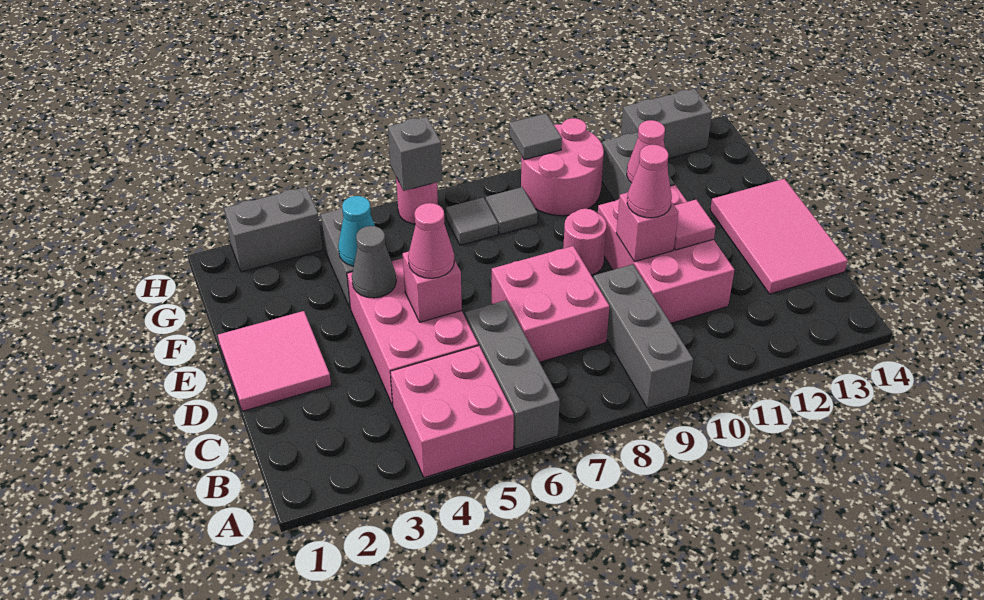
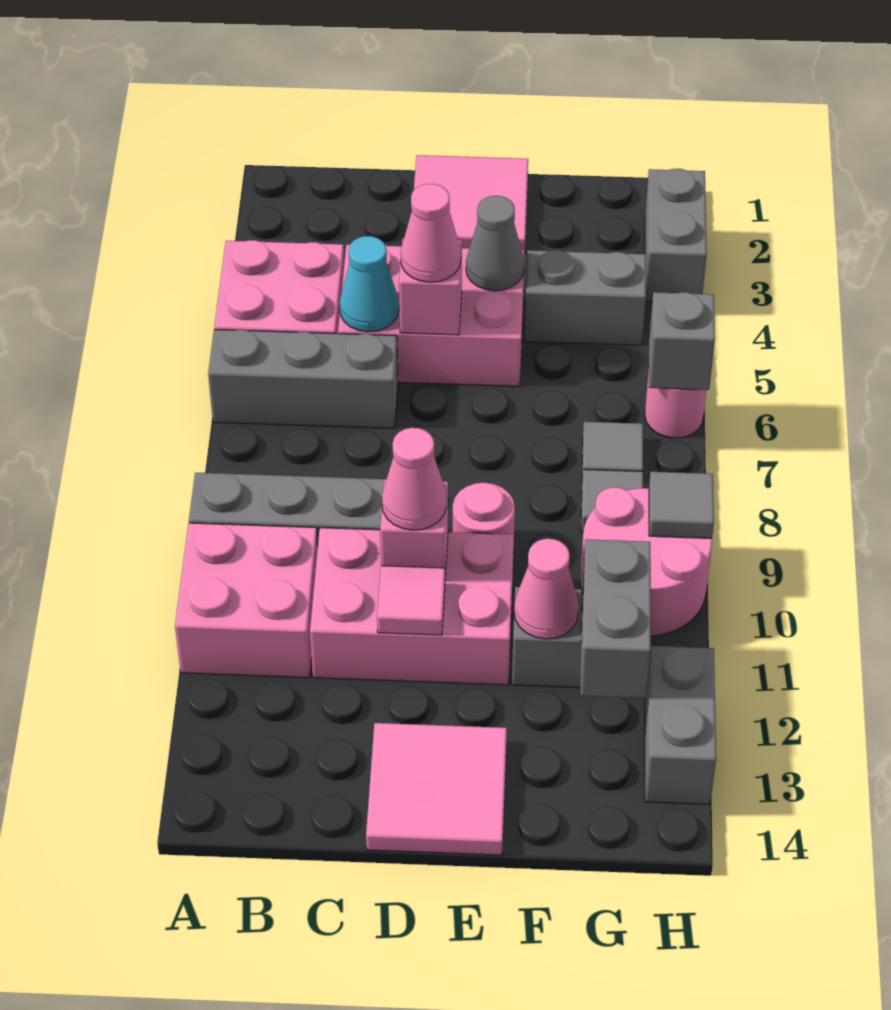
pink 2x2 brick [492,246,609,362] -> pink 2x2 brick moved to [175,523,318,678]
pink 2x3 tile [710,179,848,294] -> pink 2x2 tile [366,723,507,855]
cyan 1x1 cone [338,196,375,266] -> cyan 1x1 cone moved to [340,236,399,332]
none -> grey 1x2 brick [580,539,651,698]

